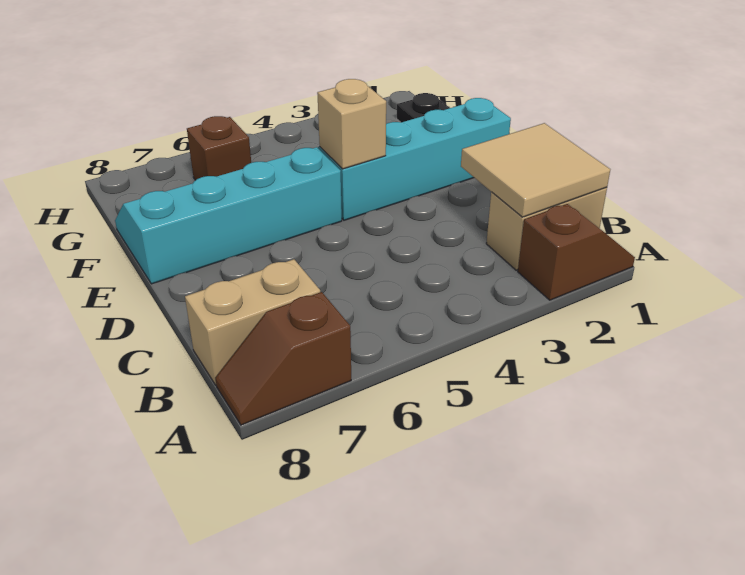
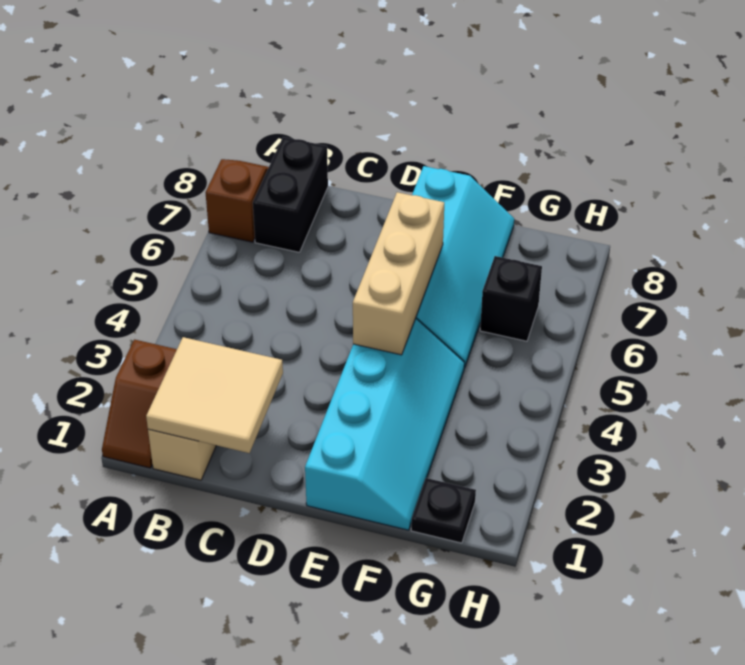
tan 1x2 brick [185,259,320,385] -> black 1x2 brick [253,137,328,252]
tan 1x1 brick [317,79,386,169] -> tan 1x3 brick [353,192,444,355]
brown 1x1 brick [187,116,251,180] -> black 1x1 brick [480,256,542,341]

